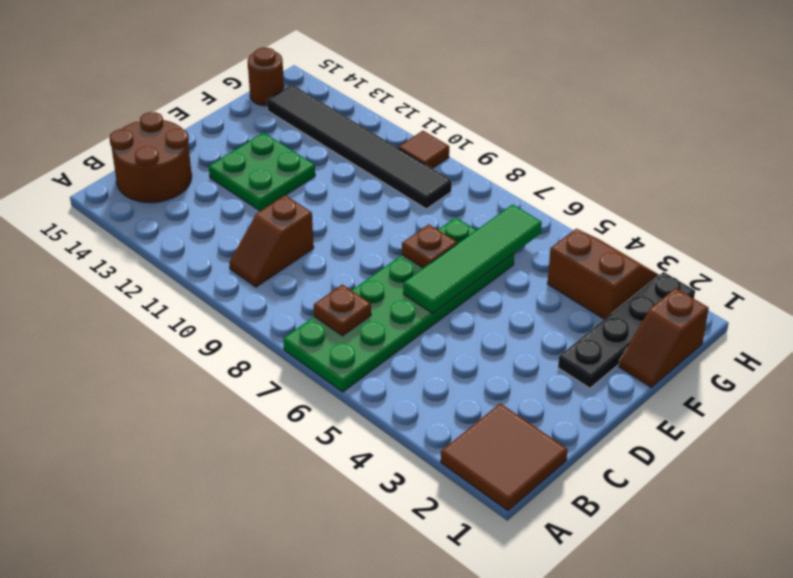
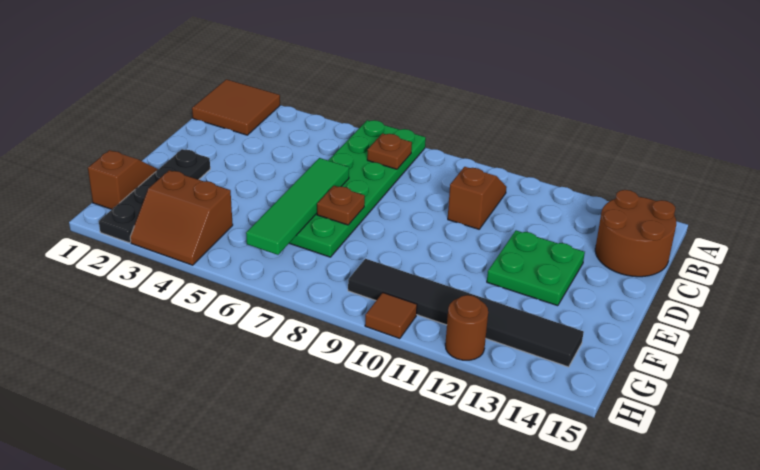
brown 1x1 round brick [248,48,284,106] -> brown 1x1 round brick moved to [445,295,488,360]

